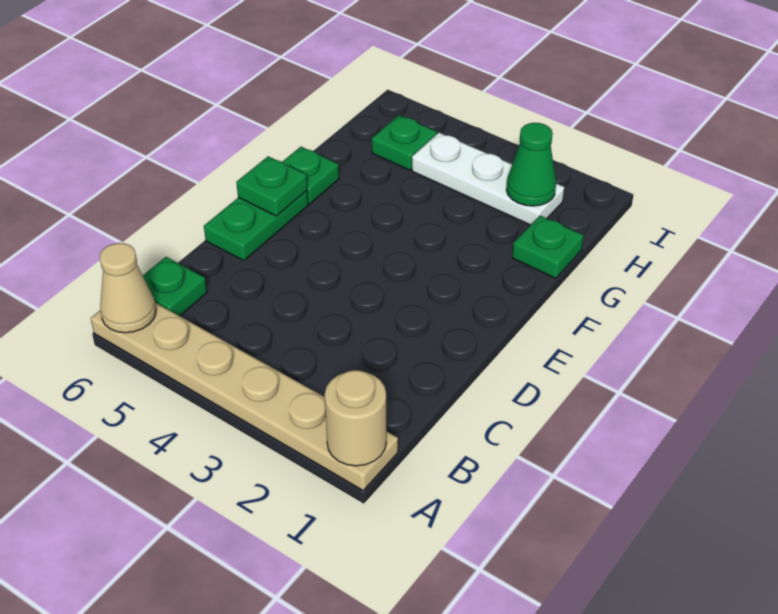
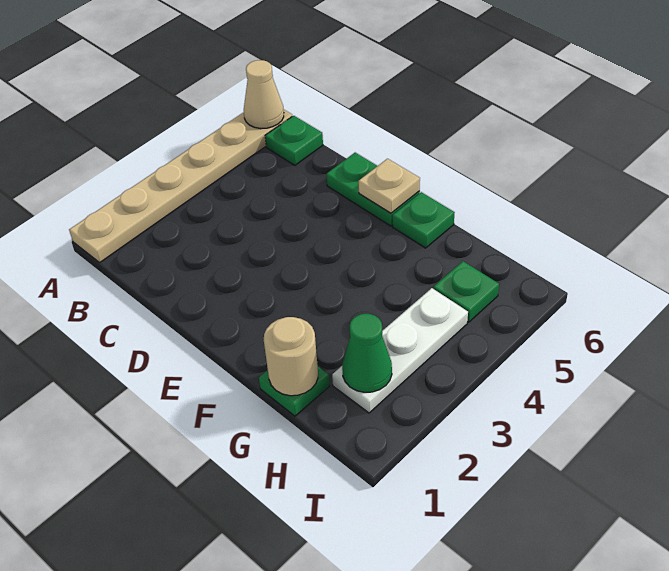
tan 1x1 round brick [325,370,386,466] -> tan 1x1 round brick moved to [264,317,318,396]
green 1x1 plate [236,156,307,216] -> tan 1x1 plate [359,159,420,213]

